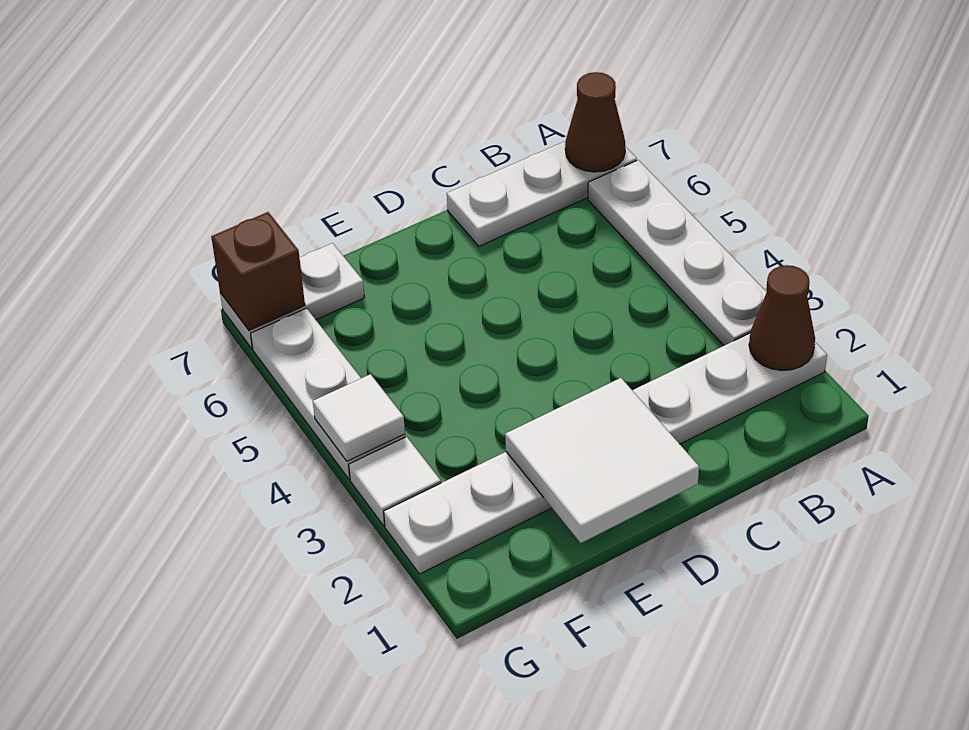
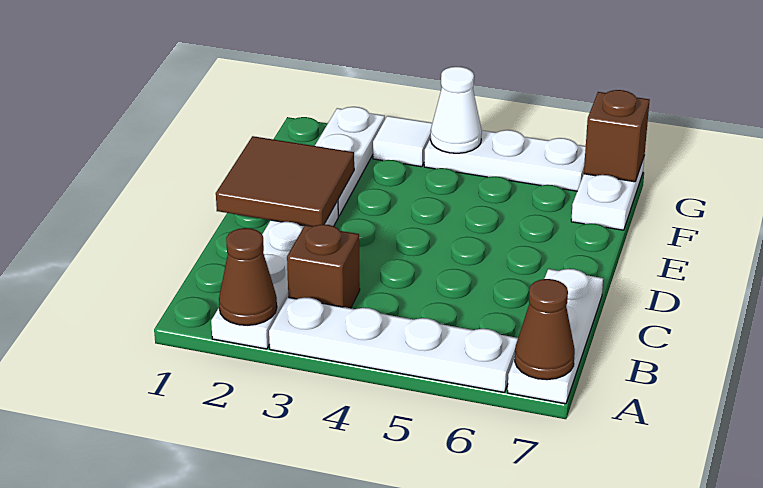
none -> brown 1x1 brick [287,224,360,308]
white 2x2 tile [505,378,699,543] -> brown 2x2 tile [216,136,354,226]
white 1x1 tile [313,374,405,461] -> white 1x1 cone [430,67,482,153]

